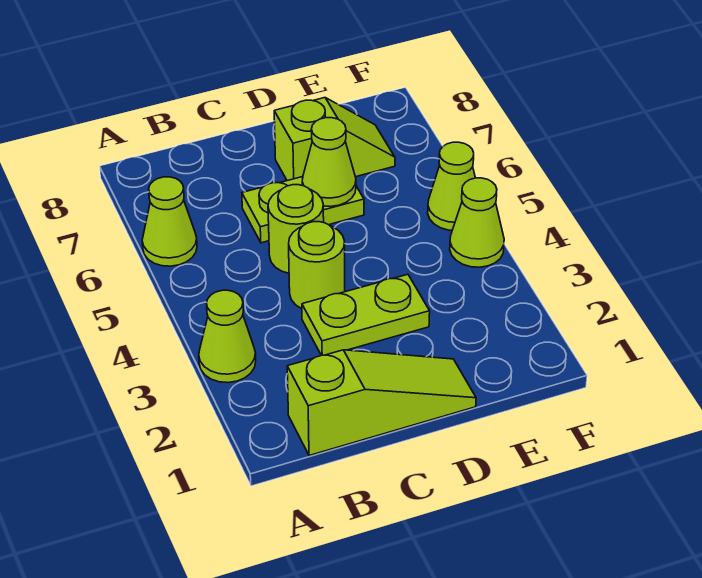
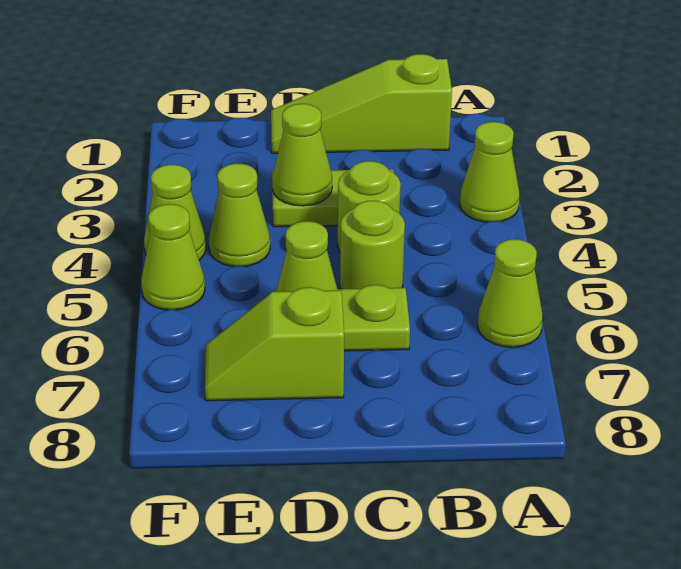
none -> lime 1x1 cone [272,104,332,206]
none -> lime 1x1 cone [209,164,270,267]

